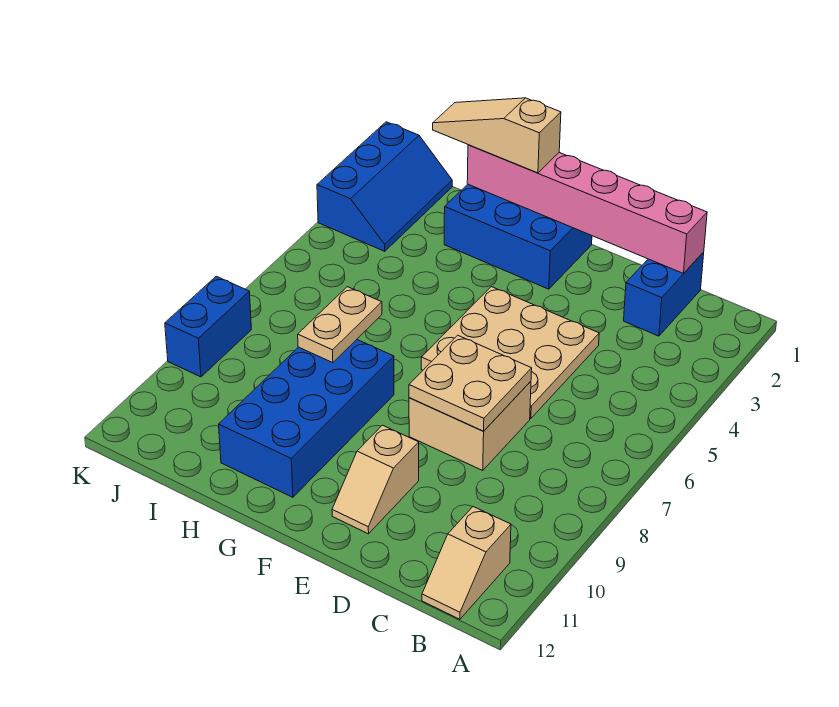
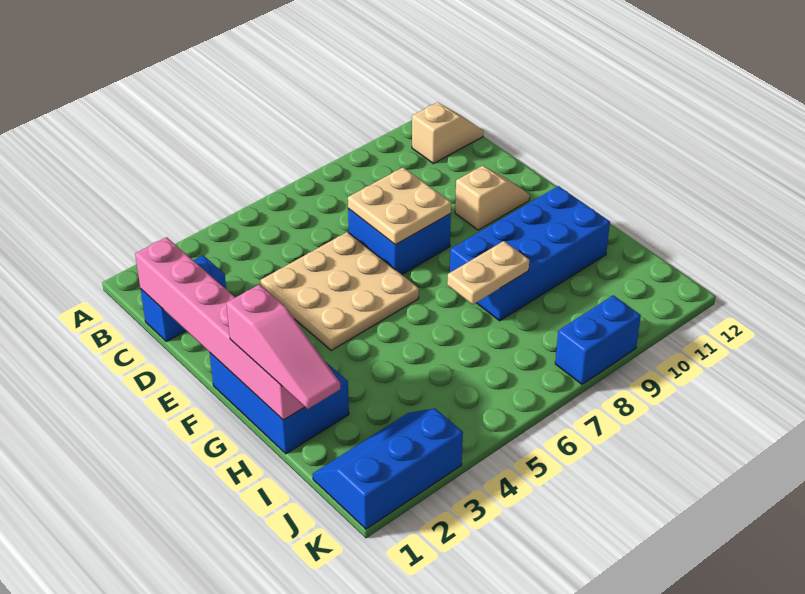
tan 2x2 brick [409,381,531,470] -> blue 2x2 brick [348,209,451,274]
tan 1x3 slope [433,98,561,173] -> pink 1x3 slope [226,284,340,409]

